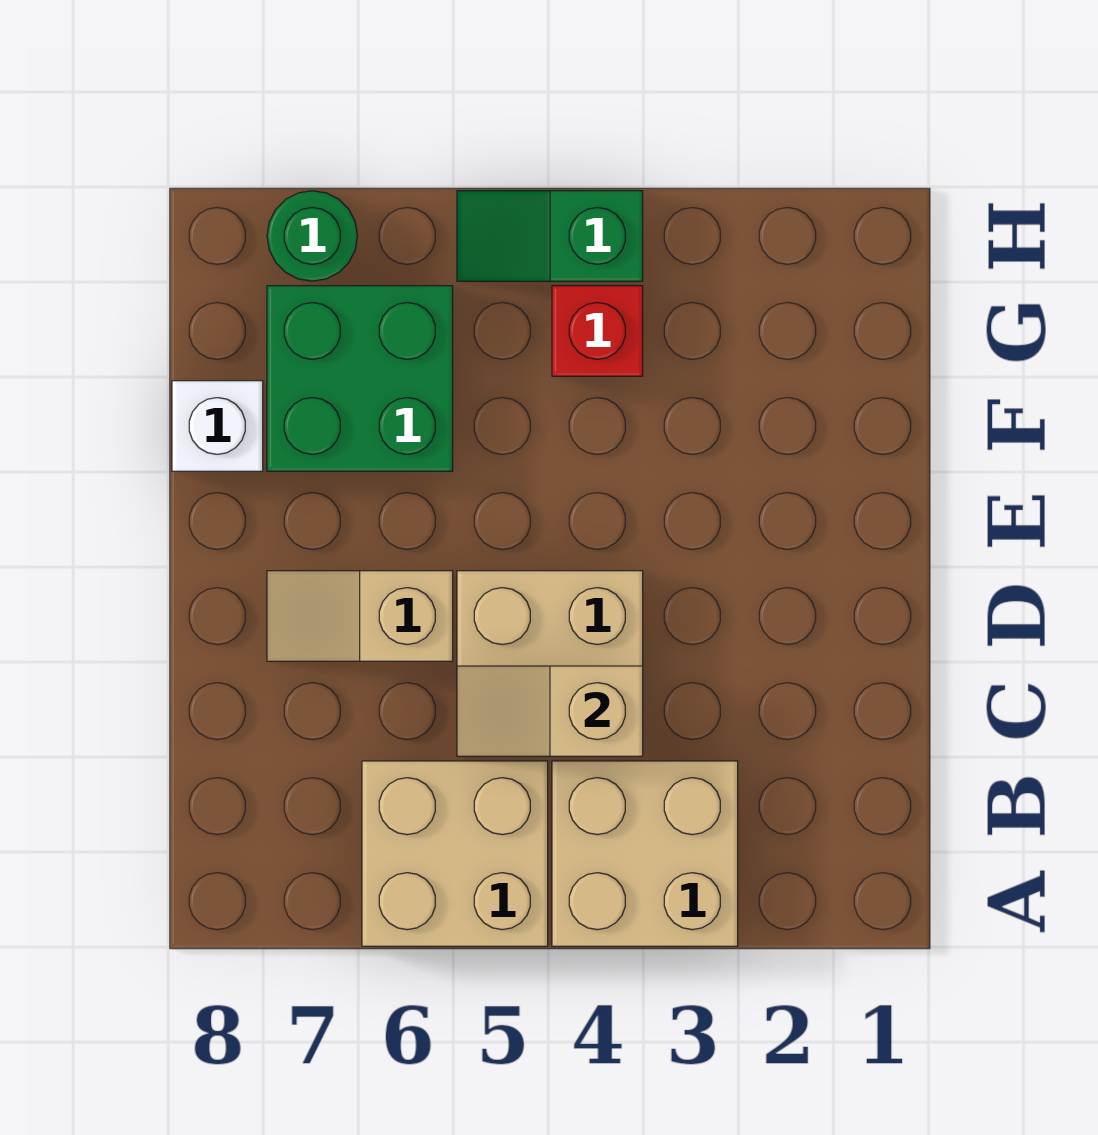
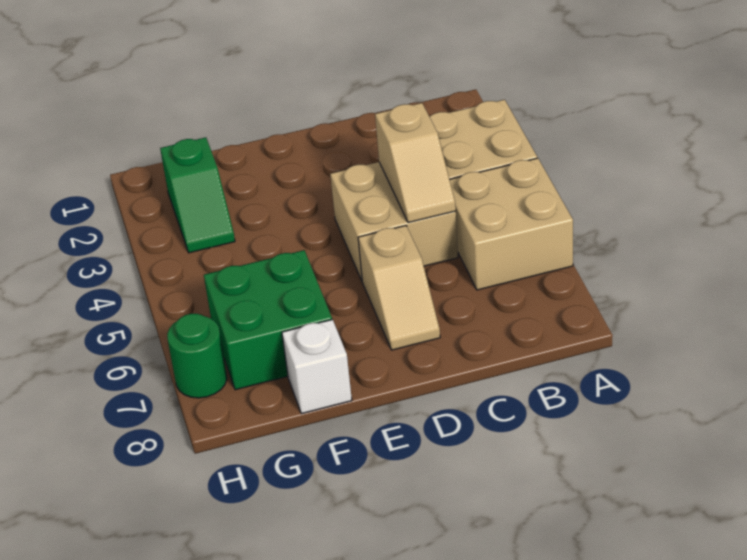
red 1x1 brick [552,286,643,376] -> none
green 1x2 slope [457,191,643,281] -> green 1x2 slope moved to [160,137,235,253]

